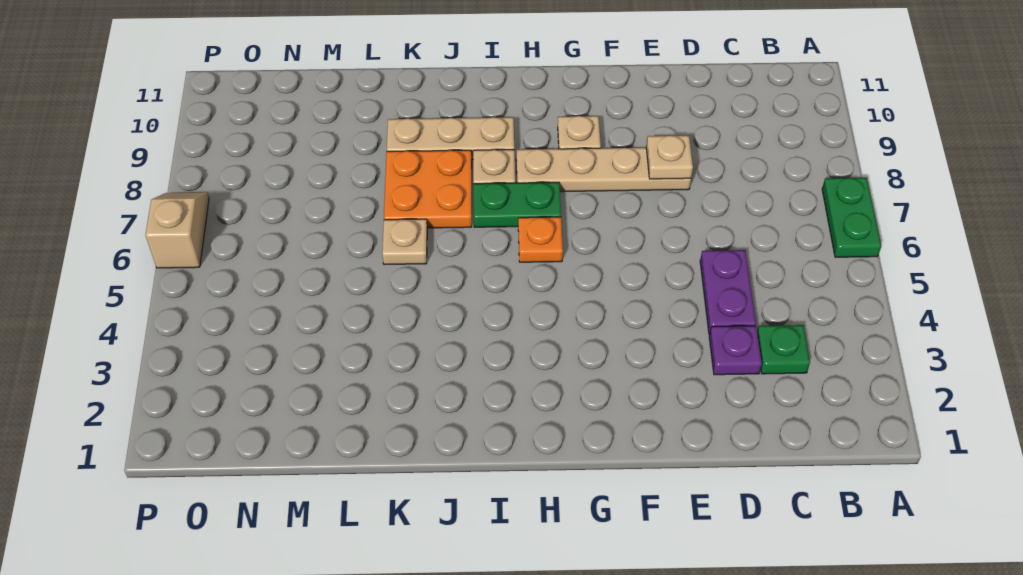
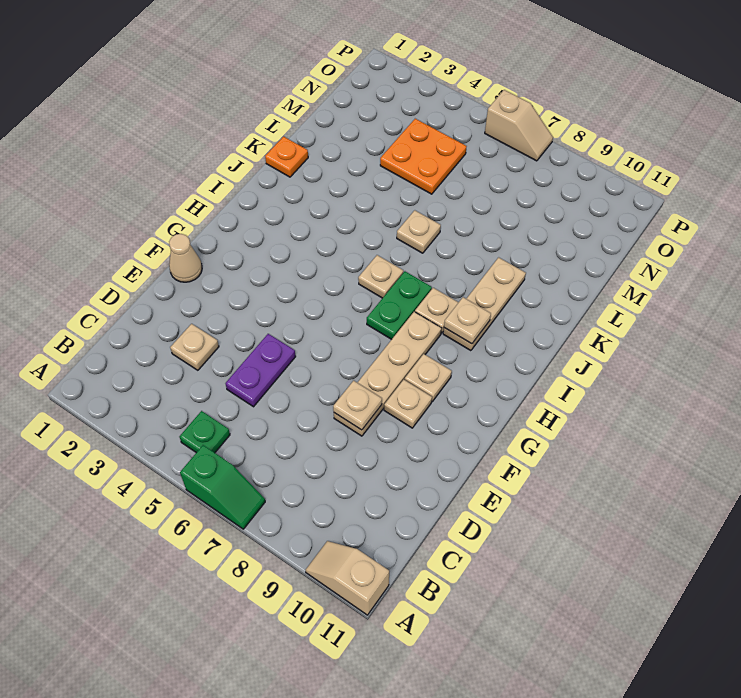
green 1x2 plate [822,178,881,257] -> green 1x2 slope [180,445,265,529]
none -> tan 1x2 slope [305,541,389,615]
green 1x1 plate [757,325,810,374] -> green 1x1 plate moved to [179,411,230,453]
purple 1x1 plate [709,326,762,375] -> tan 1x1 plate [170,324,219,370]
purple 1x2 plate [700,250,756,335] -> purple 1x2 plate turned to [226,334,296,407]
none -> tan 1x1 cone [169,234,202,282]
none -> tan 1x1 plate [384,380,432,428]
orange 1x1 plate [518,217,563,262] -> orange 1x1 plate moved to [265,137,308,177]
none -> tan 1x1 plate [358,255,403,298]
none -> tan 1x1 plate [444,297,491,344]
orange 2x2 plate [384,150,472,228] -> orange 2x2 plate moved to [380,119,467,194]

